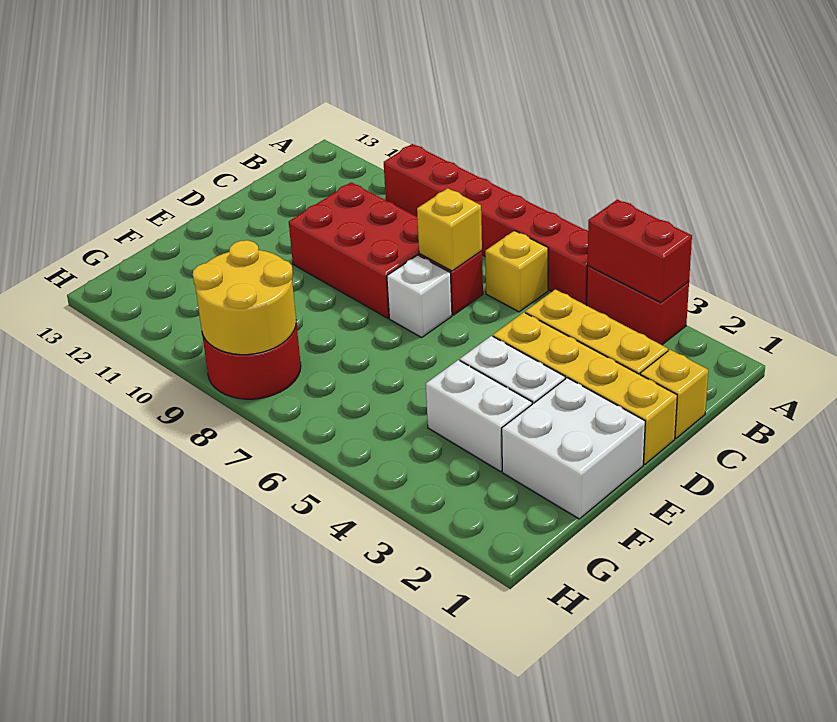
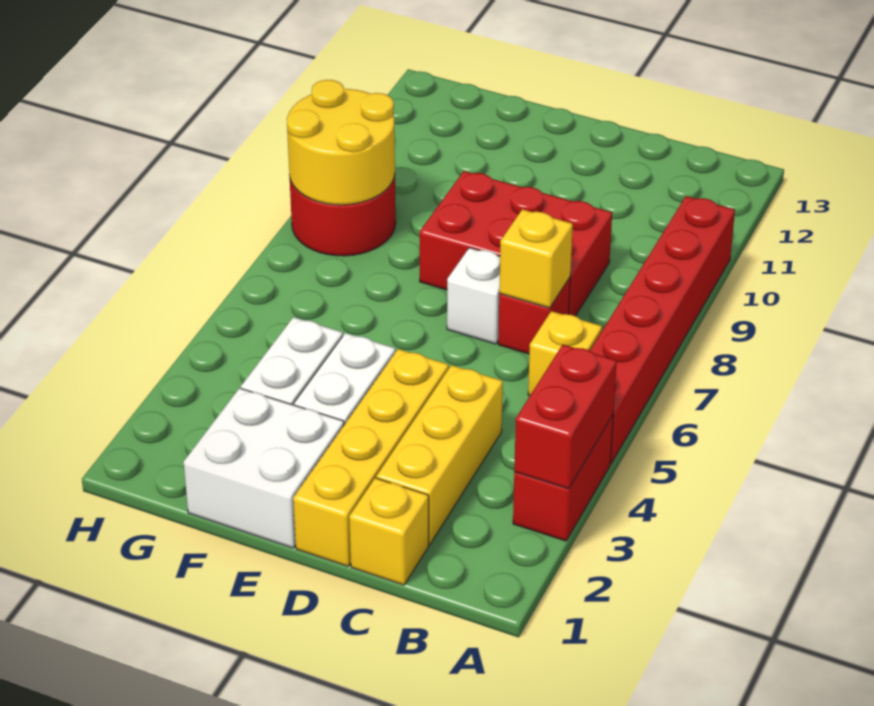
red 2x3 brick [289,182,419,318] -> red 2x3 brick turned to [420,171,612,316]

